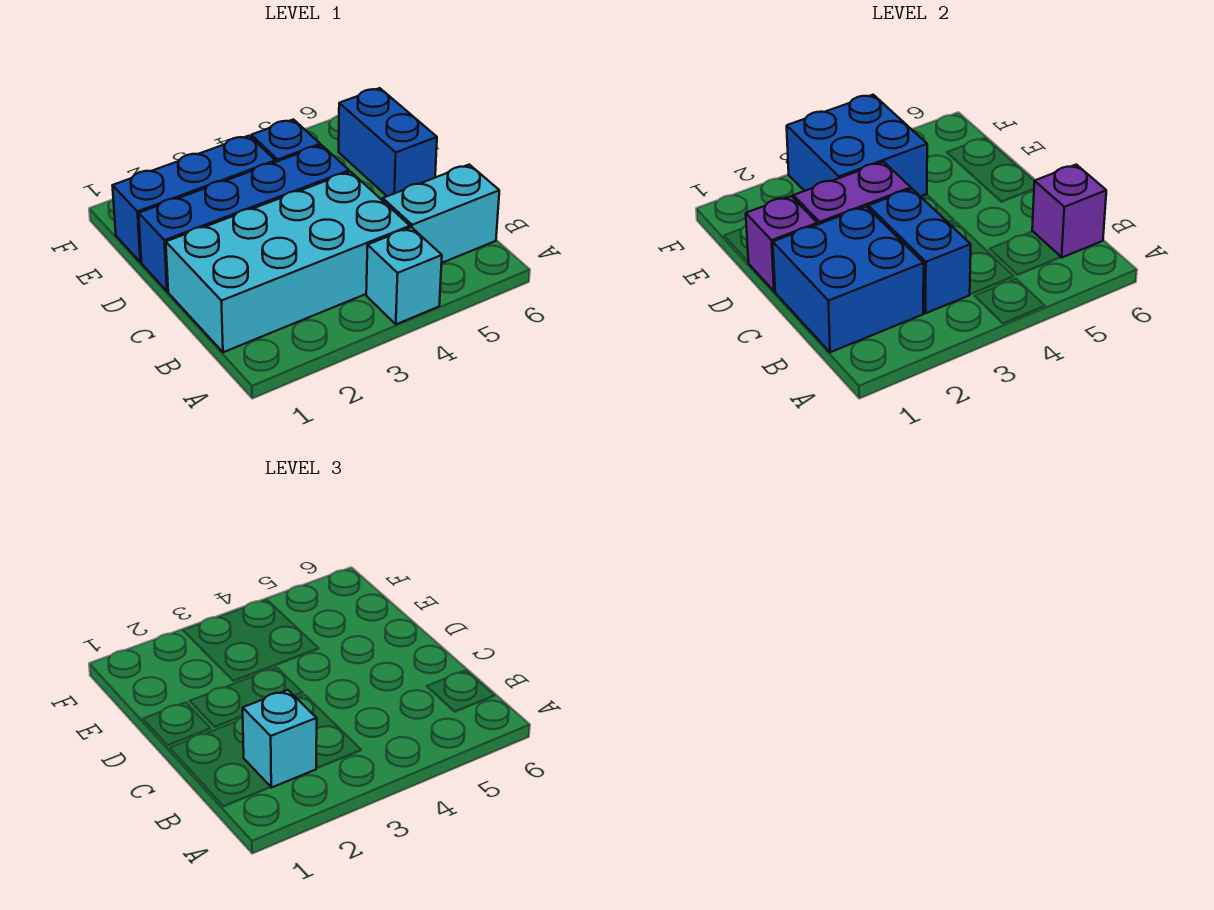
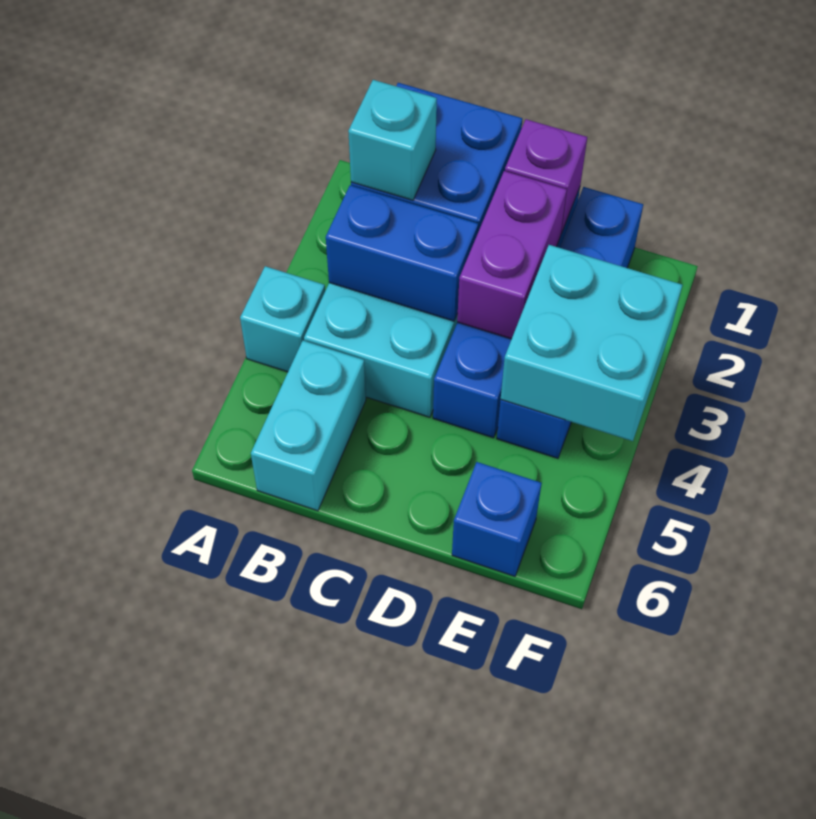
purple 1x1 brick [1032,165,1106,257] -> none
blue 1x2 brick [339,88,437,196] -> blue 1x1 brick [452,462,542,576]
blue 2x2 brick [787,95,927,196] -> cyan 2x2 brick [501,245,682,441]

